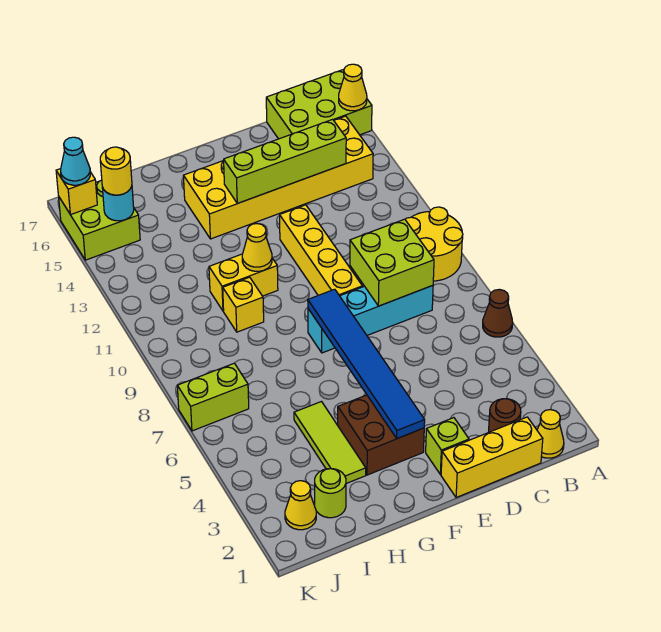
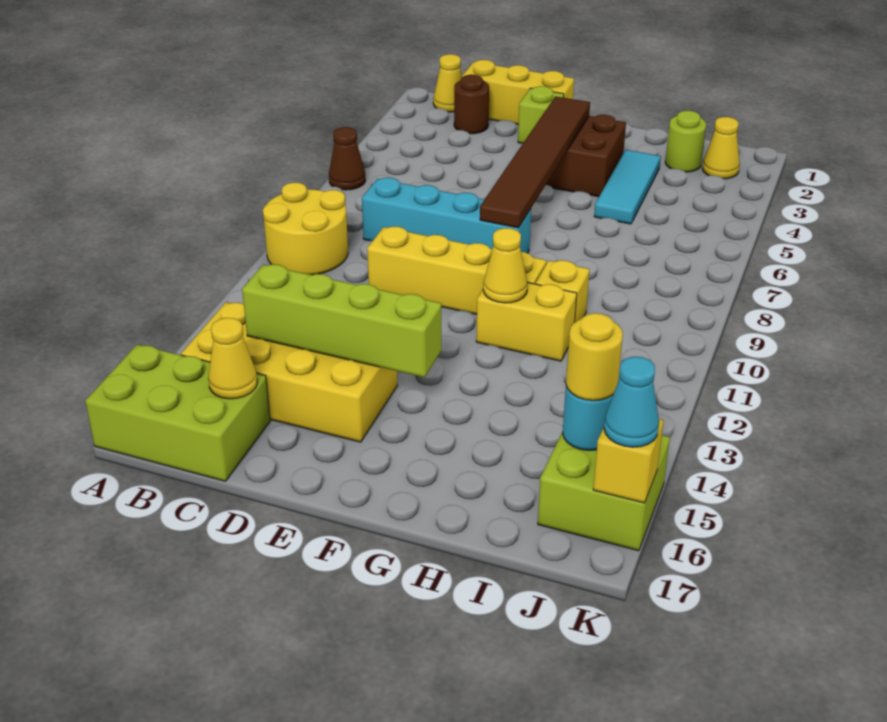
yellow 1x1 cone [339,64,367,111] -> yellow 1x1 cone moved to [208,318,257,399]
yellow 2x6 brick [183,116,373,239] -> yellow 2x4 brick [181,302,397,442]
lime 2x2 brick [350,219,434,306] -> none
yellow 1x4 brick [280,205,362,296] -> yellow 1x4 brick turned to [367,226,546,314]
blue 1x6 tile [308,289,425,439] -> brown 1x6 tile [480,96,590,228]
lime 1x3 tile [294,402,366,483] -> cyan 1x3 tile [594,150,661,224]
lime 1x2 brick [177,363,249,431] -> none

